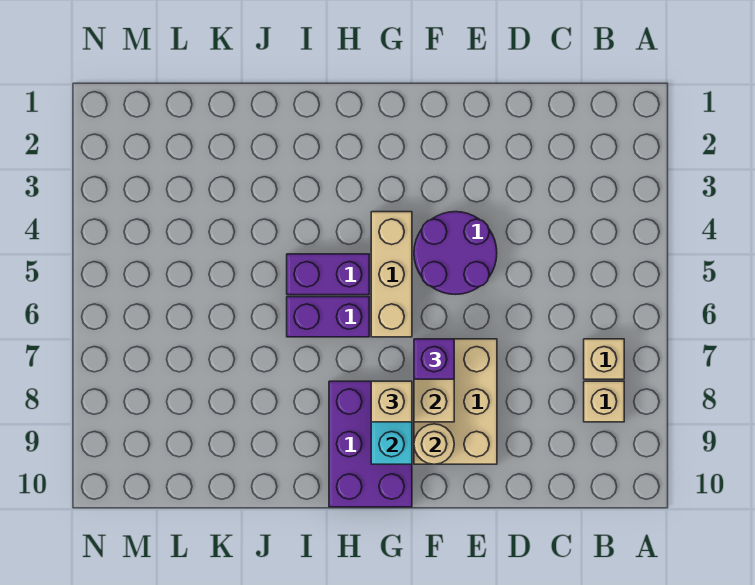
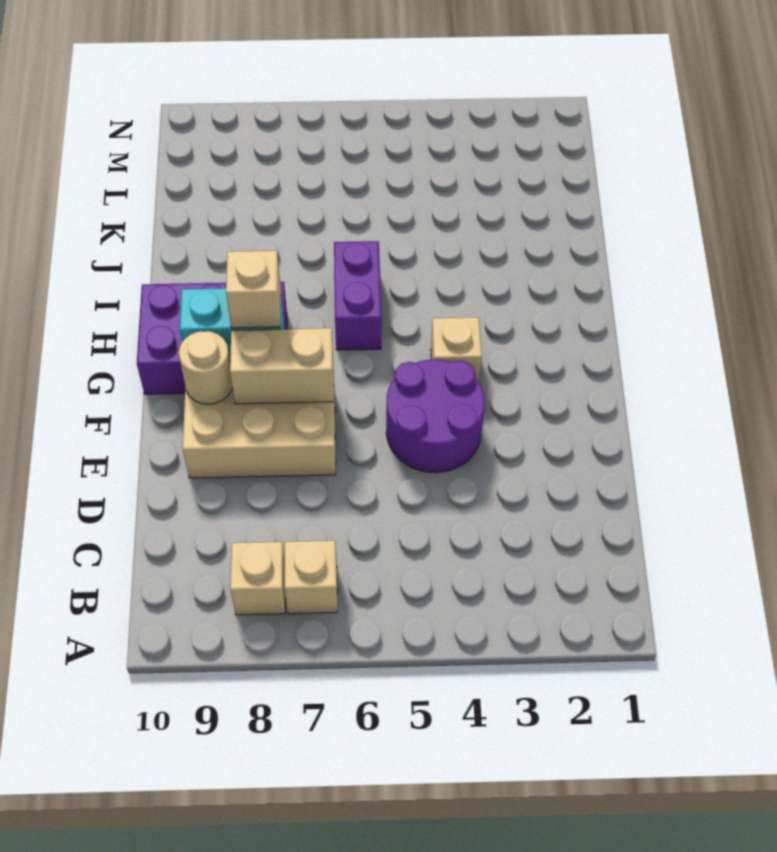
purple 1x1 brick [414,339,454,379] -> none
tan 1x3 brick [371,212,412,337] -> tan 1x1 brick [431,317,482,382]
purple 1x2 brick [287,254,369,295] -> none

